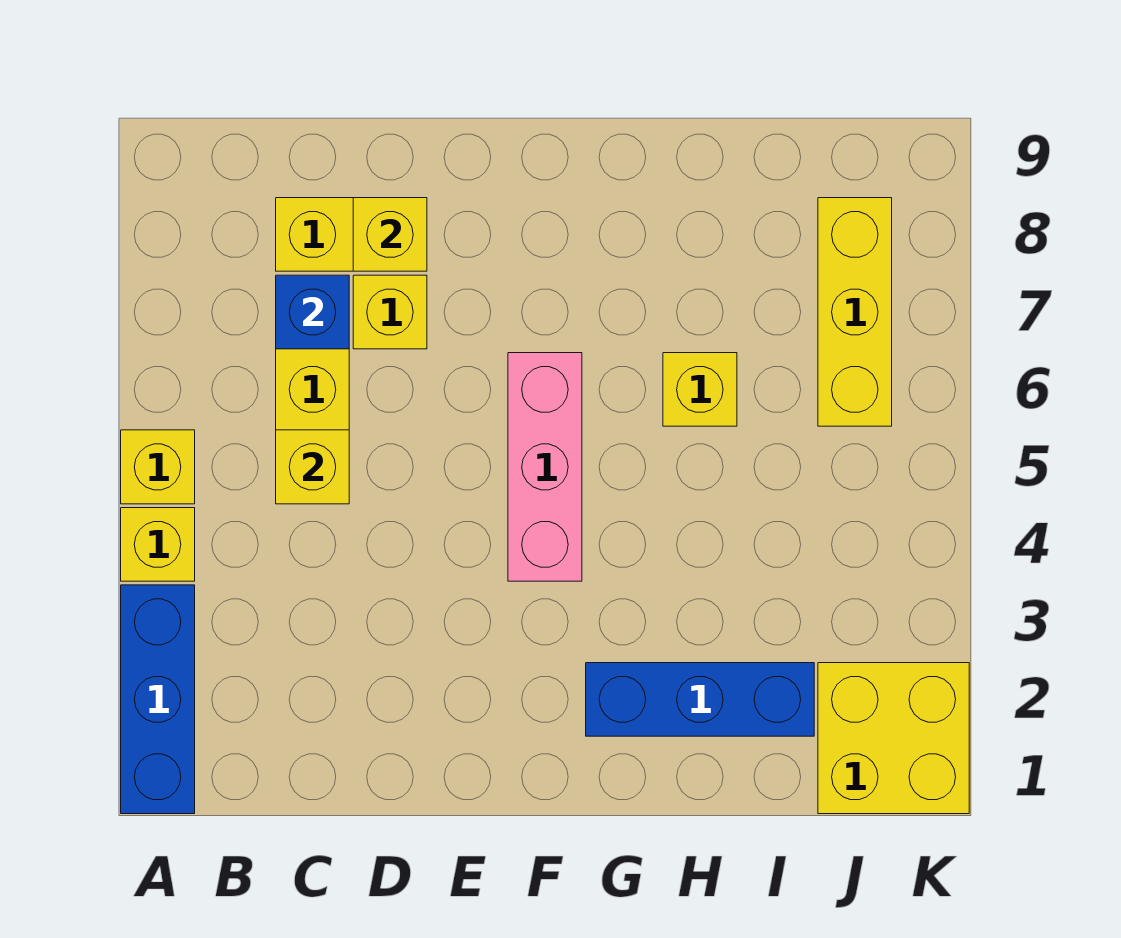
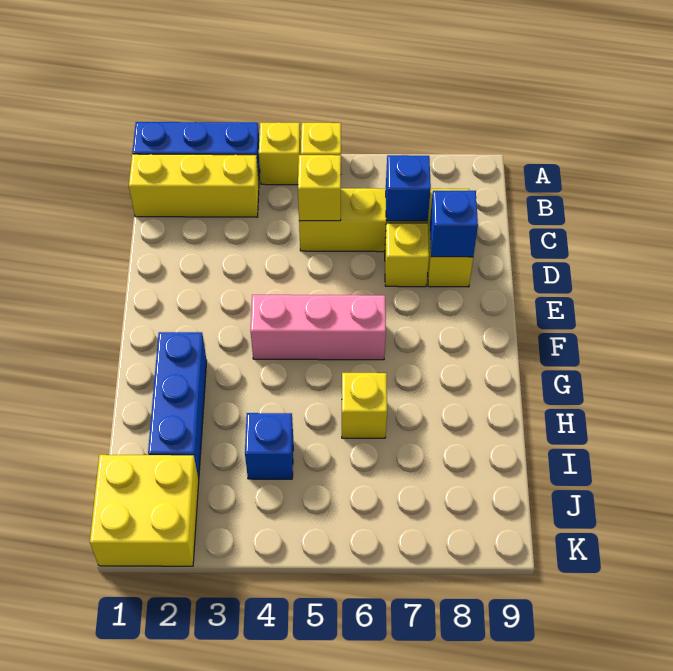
yellow 1x1 brick [353,198,427,271] -> blue 1x1 brick [430,191,478,257]
none -> blue 1x1 brick [245,413,293,479]
yellow 1x3 brick [818,198,892,426] -> yellow 1x3 brick moved to [129,154,259,217]

